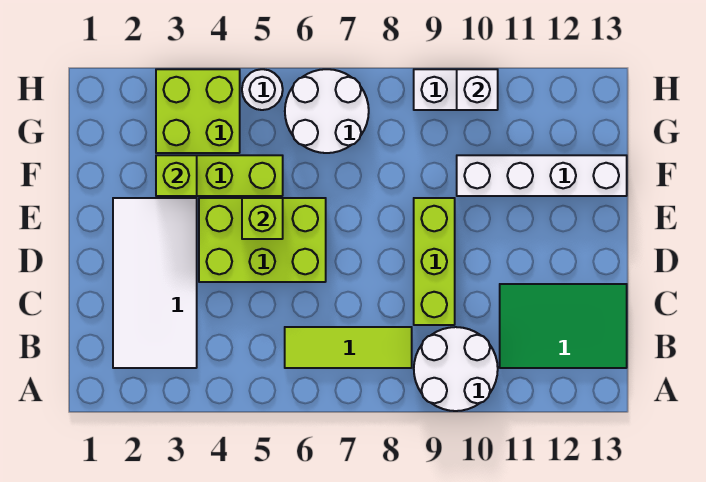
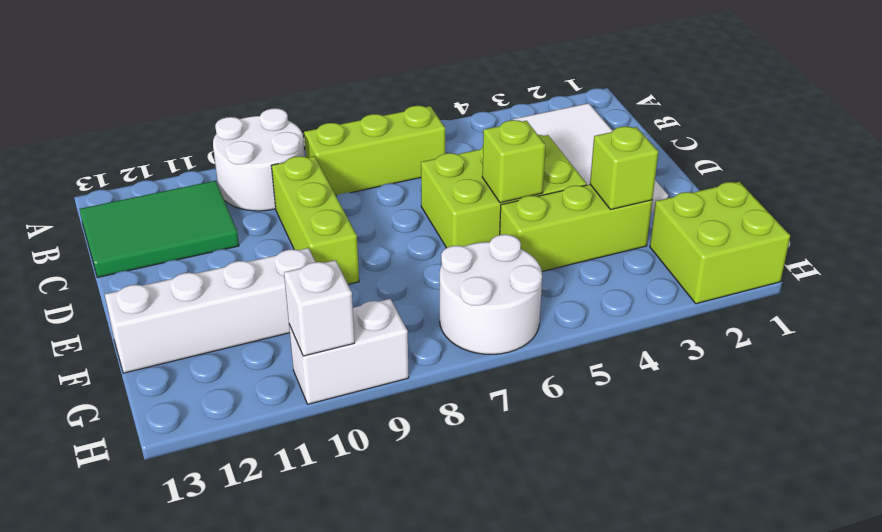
lime 1x3 tile [285,327,412,368] -> lime 1x3 brick [304,106,445,196]
lime 2x2 brick [156,69,240,153] -> lime 2x2 brick moved to [650,182,790,304]
white 1x1 round brick [242,69,283,110] -> none

